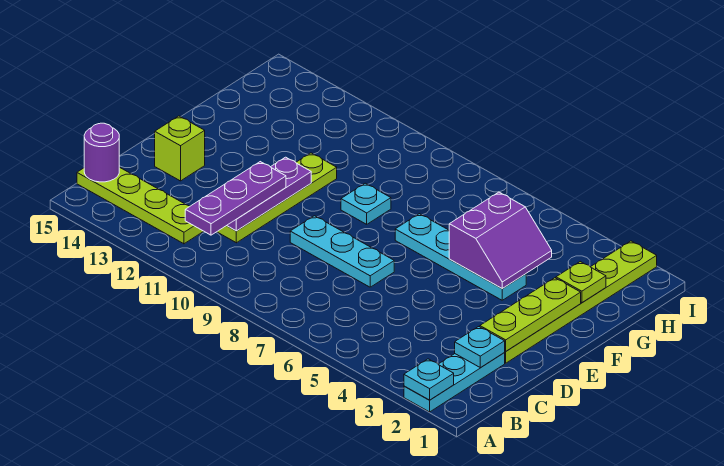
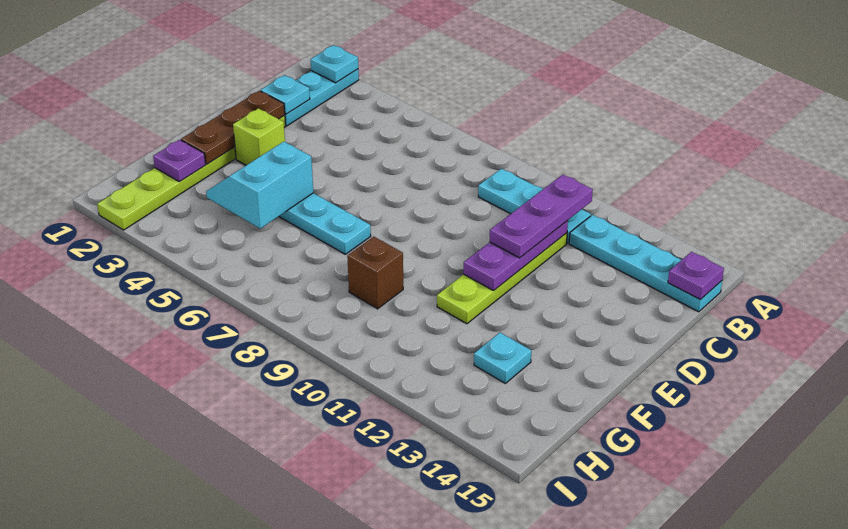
lime 1x4 plate [77,167,204,244] -> cyan 1x4 plate [569,215,722,312]
purple 1x1 round brick [84,123,119,182] -> purple 1x1 plate [668,252,724,299]
lime 1x3 plate [480,278,581,351] -> brown 1x3 plate [181,91,285,164]
cyan 1x3 plate [290,216,394,287] -> cyan 1x3 plate moved to [478,169,591,243]
lime 1x1 brick [155,116,205,181] -> lime 1x1 brick moved to [233,108,285,165]
purple 2x2 slope [449,192,552,289] -> cyan 2x2 slope [206,142,313,228]
cyan 1x1 plate [341,183,391,224] -> cyan 1x1 plate moved to [474,333,531,383]
lime 1x1 plate [556,262,606,303] -> purple 1x1 plate [153,140,206,181]
none -> brown 1x1 brick [347,237,403,309]

